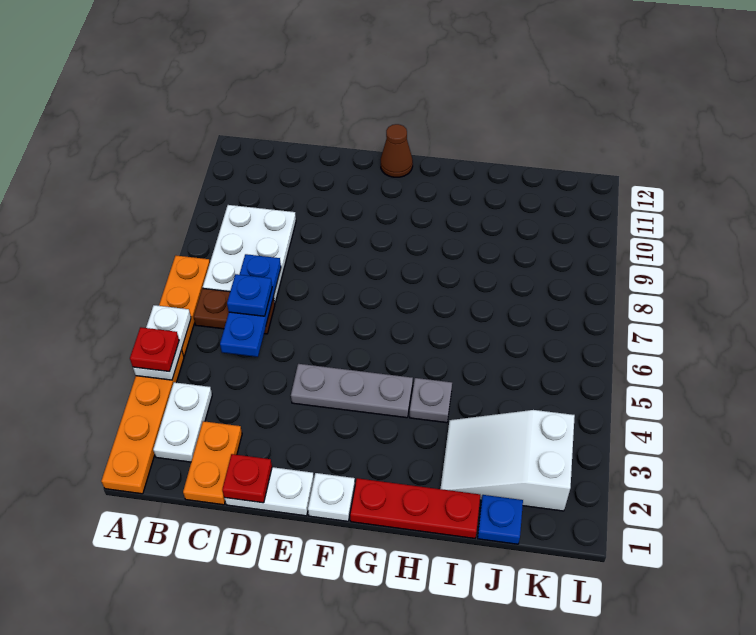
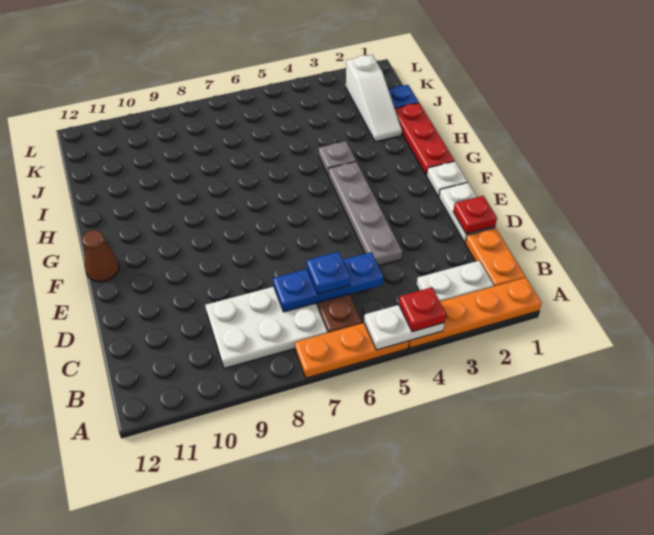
orange 1x2 plate [183,421,242,505] -> orange 1x2 plate turned to [465,228,525,287]
grey 1x3 plate [291,364,413,418] -> grey 1x4 plate [329,162,402,266]
white 2x3 slope [441,410,575,511] -> white 1x3 slope [346,55,402,142]

